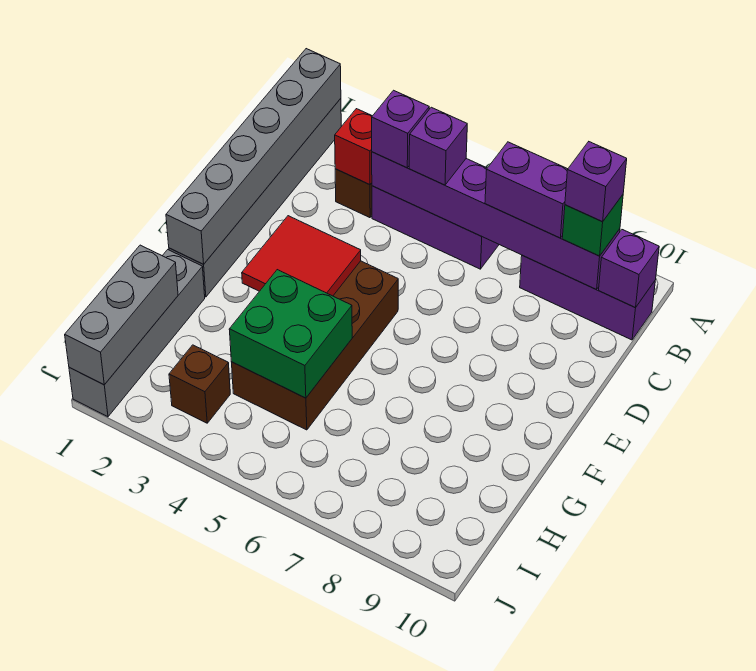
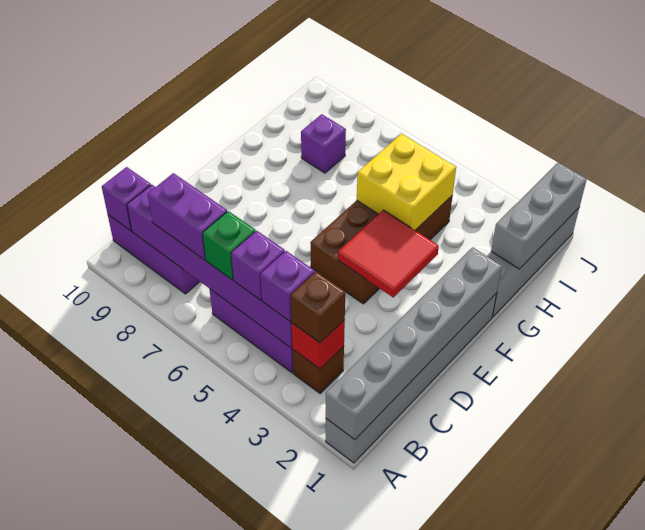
green 1x1 brick [562,195,623,256] -> green 1x1 brick moved to [203,211,256,280]
purple 1x1 brick [565,142,627,222] -> purple 1x1 brick moved to [301,114,346,173]
green 2x2 brick [229,270,352,398] -> yellow 2x2 brick [357,134,456,230]
brown 1x1 brick [169,345,230,423] -> brown 1x1 brick moved to [291,272,345,343]

